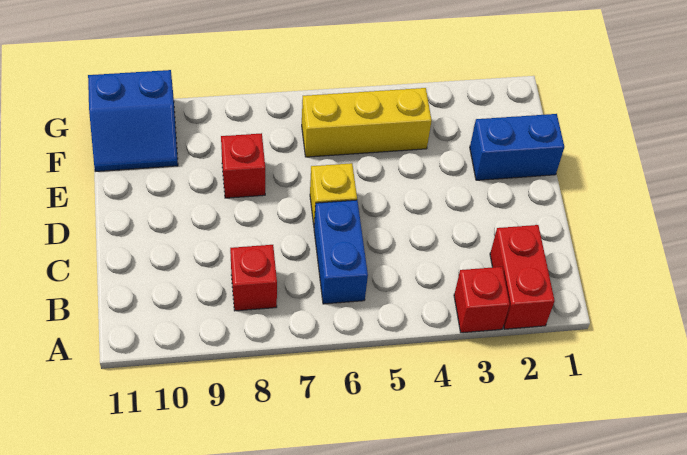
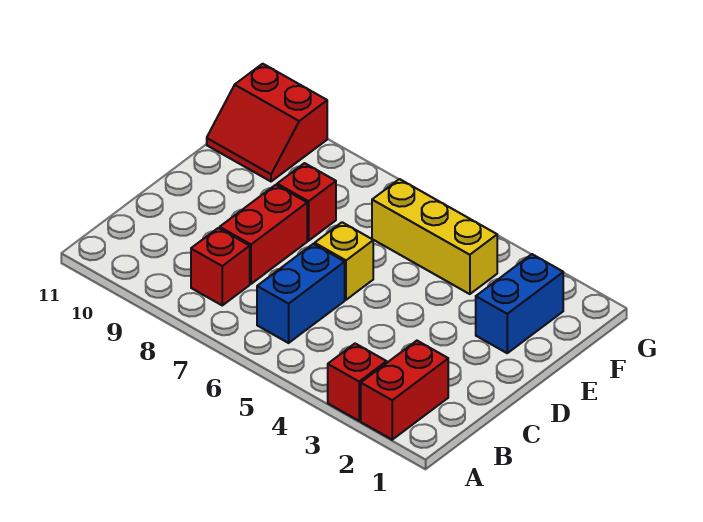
none -> red 1x2 brick [220,185,307,284]
blue 1x2 brick [470,114,564,180] -> blue 1x2 brick turned to [476,254,563,353]
blue 2x2 slope [88,70,178,171] -> red 2x2 slope [207,64,327,182]

